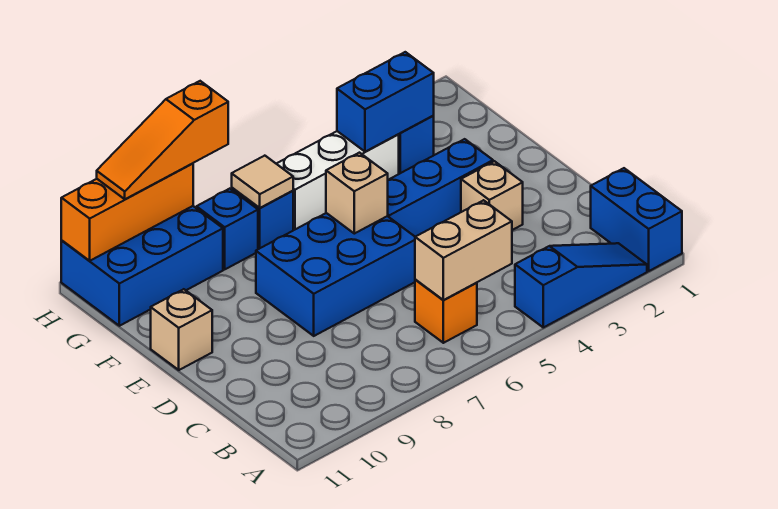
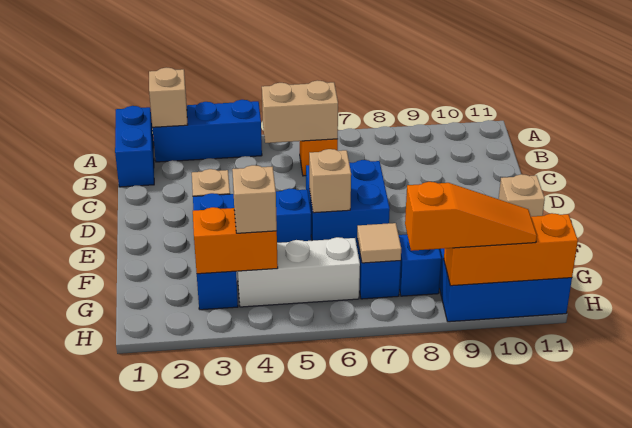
blue 1x3 slope [515,243,647,327] -> blue 1x3 brick [153,100,262,162]
none -> tan 1x1 brick [149,68,188,127]
blue 2x3 brick [256,213,415,336] -> blue 2x2 brick [306,160,390,245]
blue 1x2 brick [337,52,434,152] -> orange 1x2 brick [193,207,278,274]
none -> tan 1x1 brick [232,165,277,233]

